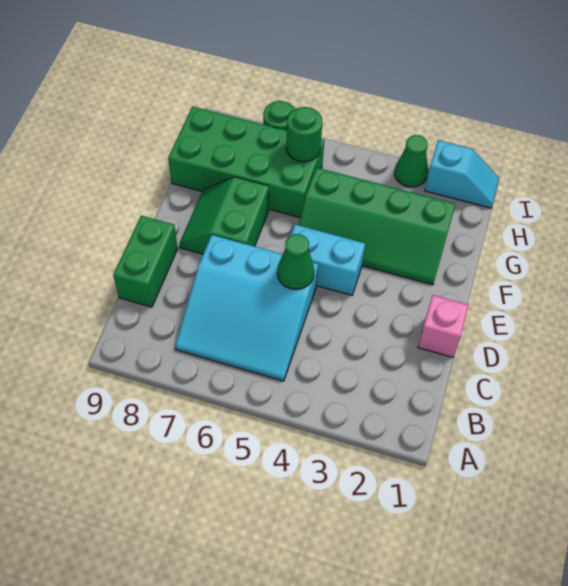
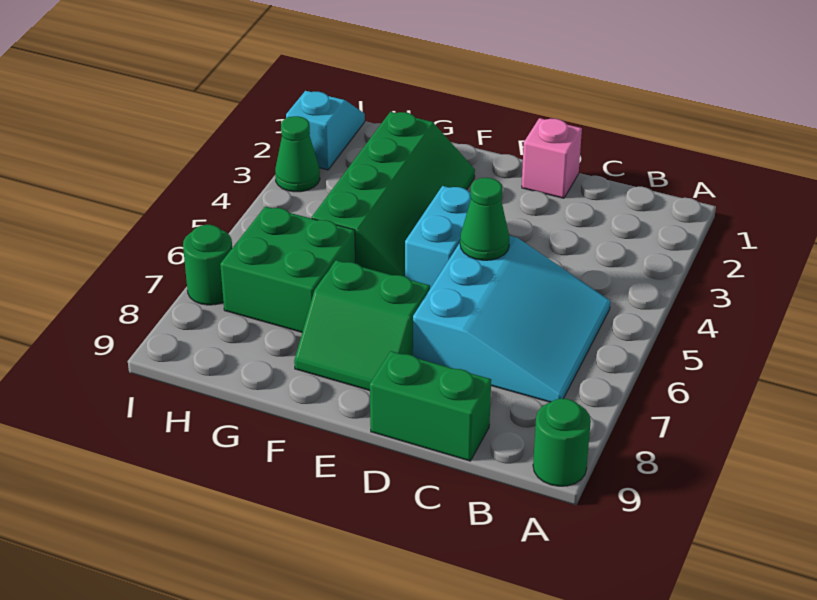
green 2x4 brick [168,107,324,218] -> green 2x2 brick [220,207,355,332]
green 1x1 round brick [286,107,322,162] -> green 1x1 round brick moved to [533,399,591,486]

